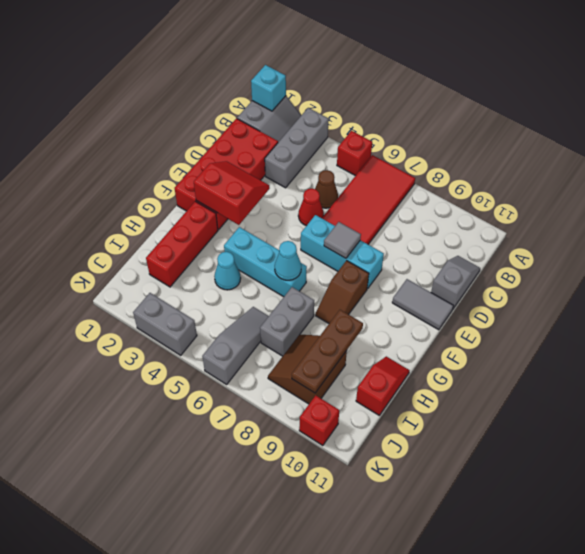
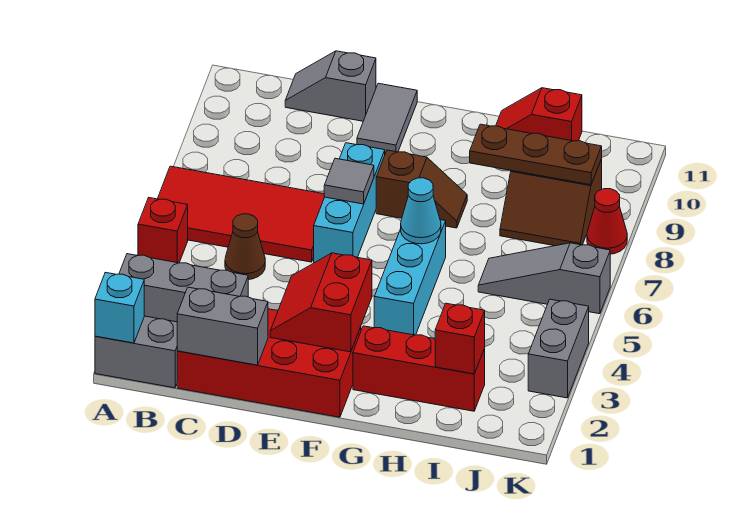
red 1x1 cone [298,188,324,226] -> red 1x1 cone moved to [587,189,627,254]
cyan 1x1 cone [214,252,241,290] -> none
grey 1x2 brick [260,287,314,356] -> grey 1x2 brick moved to [177,287,268,365]
red 1x1 brick [299,395,339,446] -> red 1x1 brick moved to [435,303,485,374]

